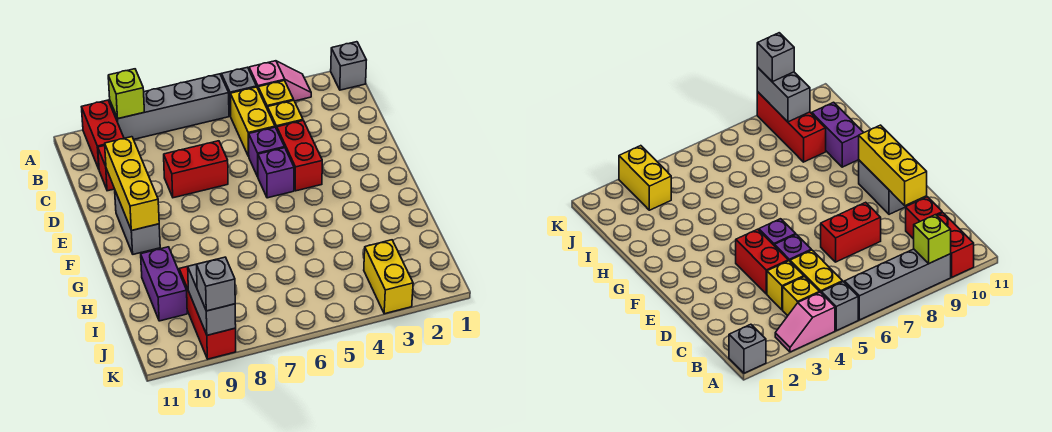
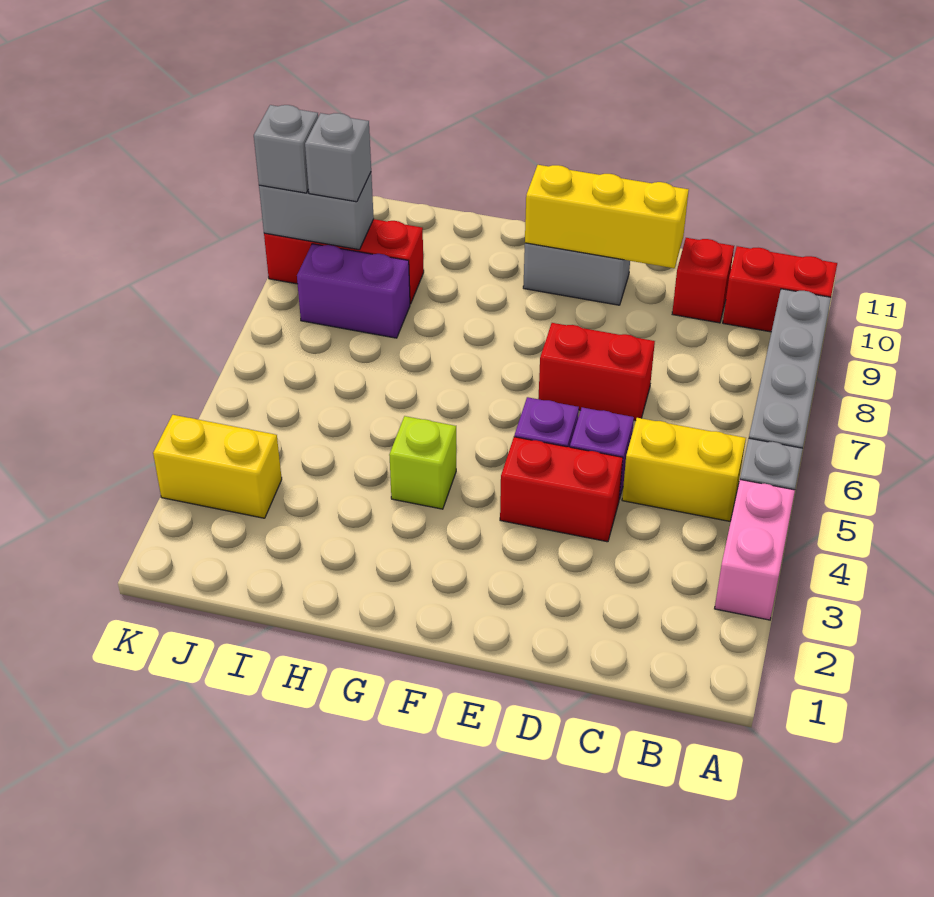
grey 1x1 brick [331,42,366,90] -> grey 1x1 brick moved to [305,113,371,202]
pink 1x2 slope [249,61,311,101] -> pink 1x2 brick [715,480,795,620]
lime 1x1 brick [108,69,144,119] -> lime 1x1 brick moved to [389,416,456,509]
yellow 1x1 brick [258,81,294,108] -> none
yellow 1x1 brick [267,100,303,129] -> none
red 1x2 brick [164,141,228,198] -> red 1x2 brick turned to [538,323,655,421]
purple 1x2 brick [141,247,187,321] -> purple 1x2 brick moved to [297,244,410,338]

